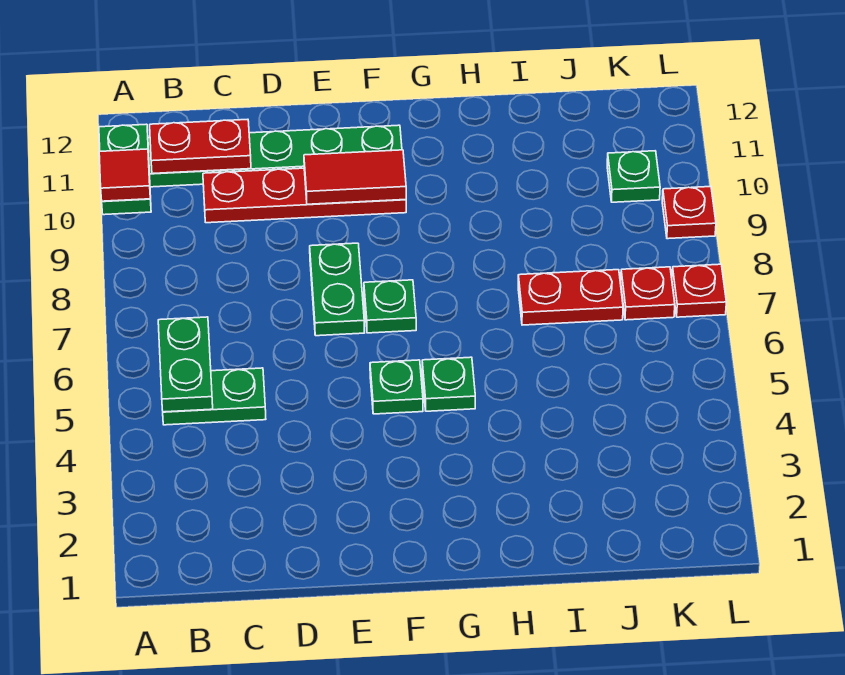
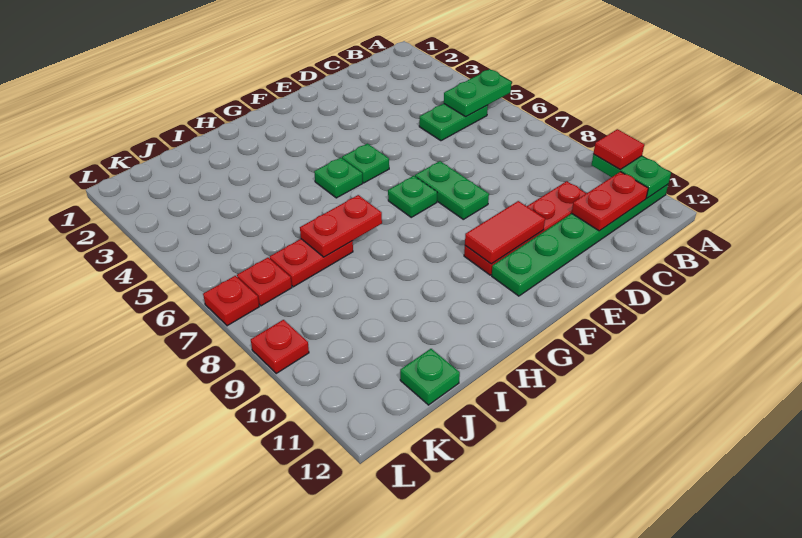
green 1x2 plate [158,317,213,412] -> green 1x2 plate turned to [444,69,512,117]
none -> red 1x2 plate [300,195,382,257]
green 1x1 plate [607,151,660,202] -> green 1x1 plate moved to [400,349,460,405]

